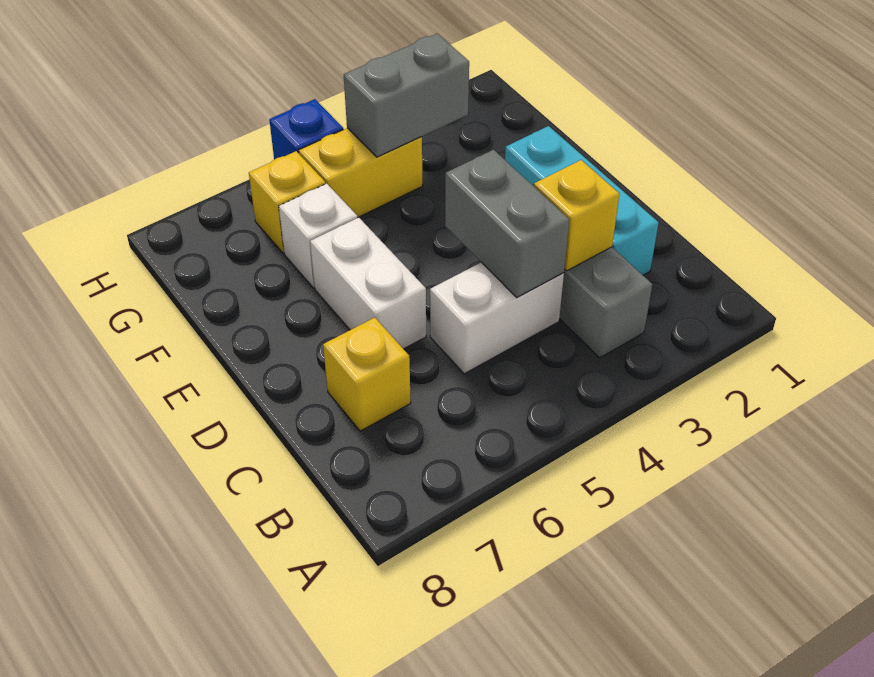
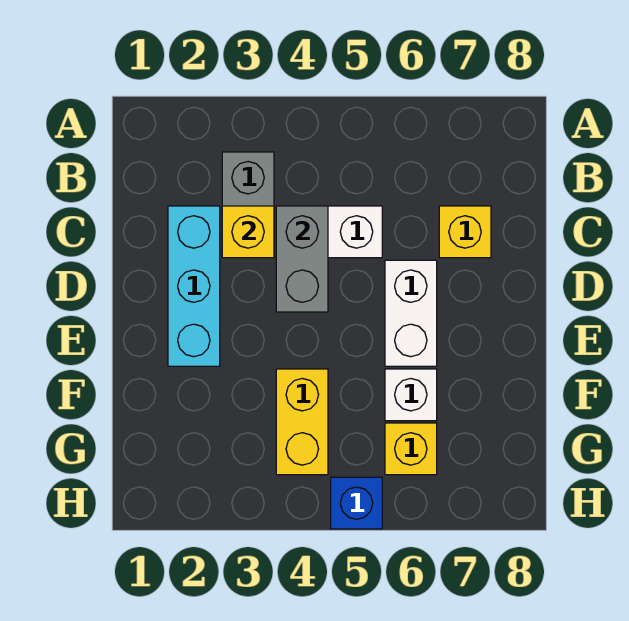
grey 1x2 brick [344,33,469,157] -> none
yellow 1x2 brick [299,128,423,218] -> yellow 1x2 brick turned to [276,369,328,475]

